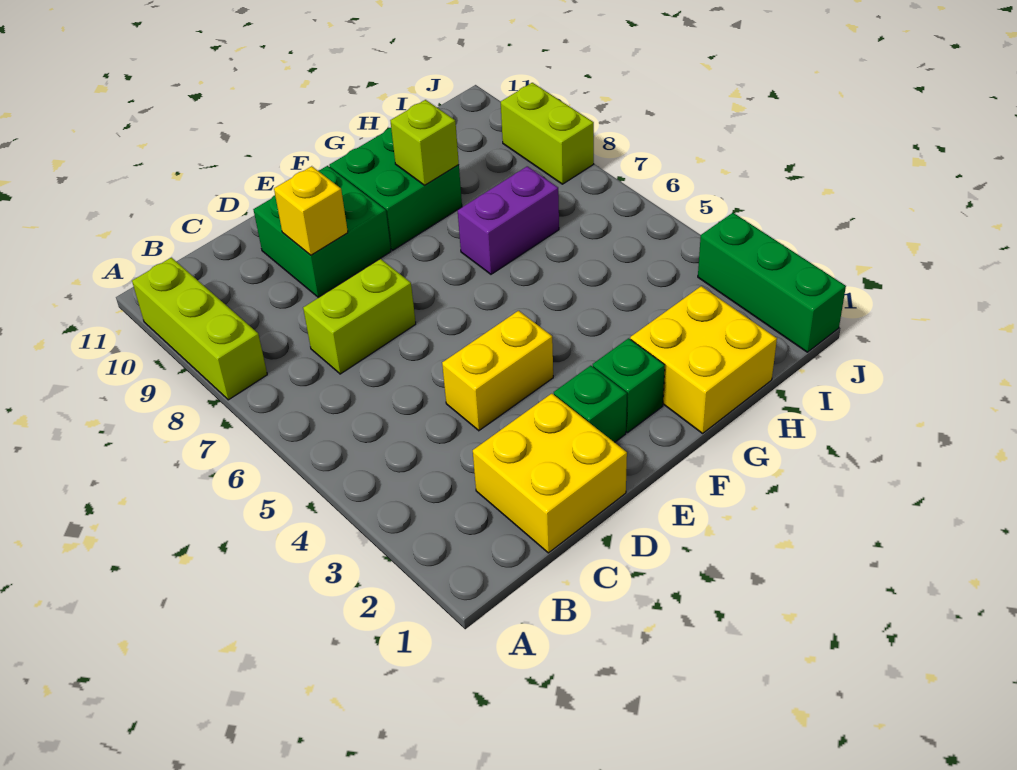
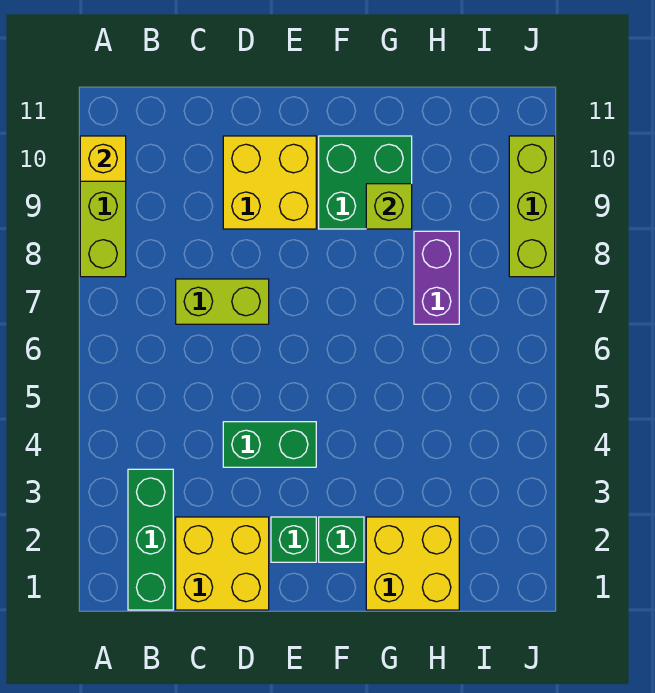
yellow 1x2 brick [442,311,553,431] -> green 1x2 brick [223,422,316,467]
green 2x2 brick [253,166,391,297] -> yellow 2x2 brick [223,136,316,229]
yellow 1x1 brick [274,166,348,255] -> yellow 1x1 brick moved to [80,136,126,181]
purple 1x2 brick [458,166,559,274] -> purple 1x2 brick turned to [414,231,459,324]
green 1x3 brick [698,213,846,352] -> green 1x3 brick moved to [128,469,173,610]
lime 1x2 brick [501,83,594,184] -> lime 1x3 brick [509,136,555,277]

